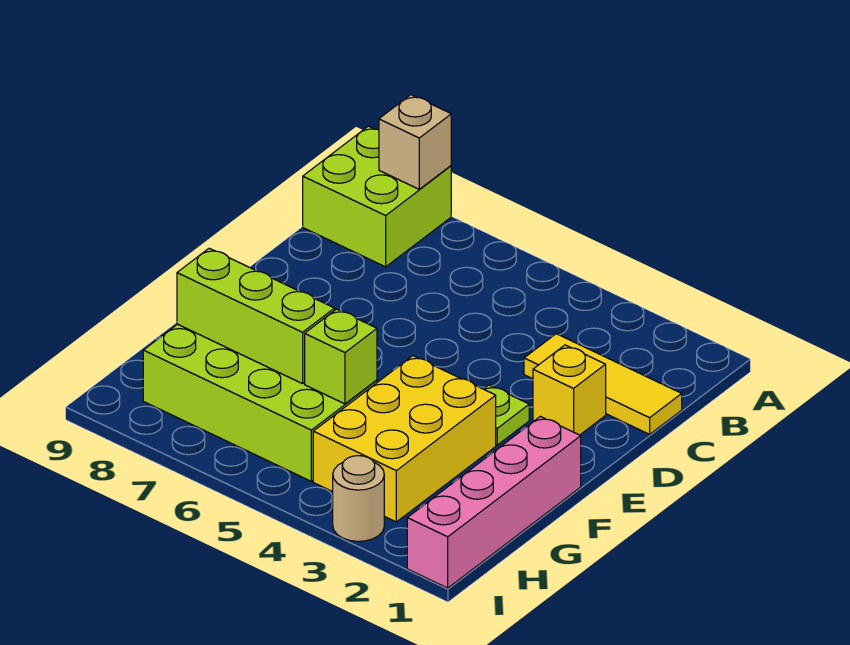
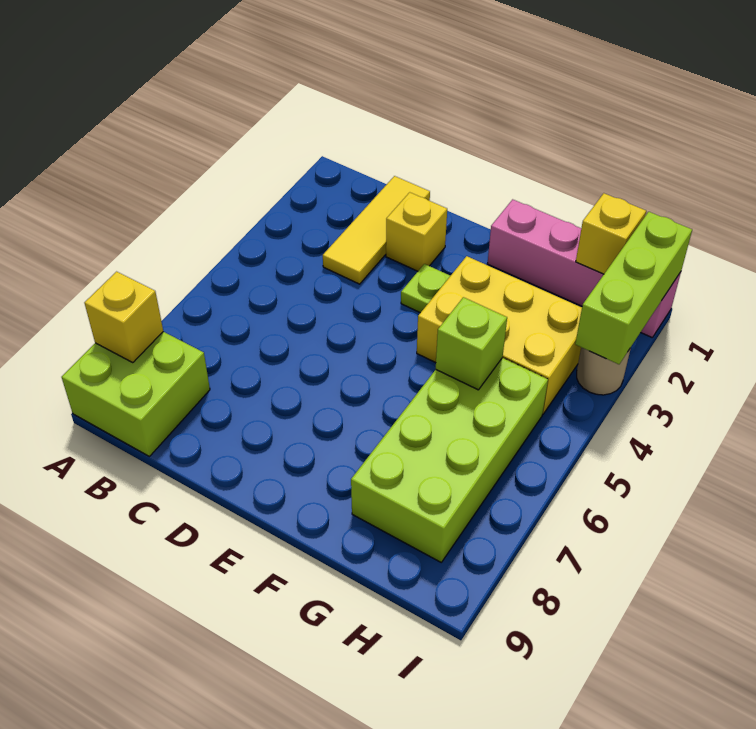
tan 1x1 brick [379,95,451,189] -> yellow 1x1 brick [85,272,163,362]
lime 1x3 brick [177,248,335,384] -> lime 1x3 brick moved to [575,212,692,364]
none -> yellow 1x1 brick [576,193,646,274]

